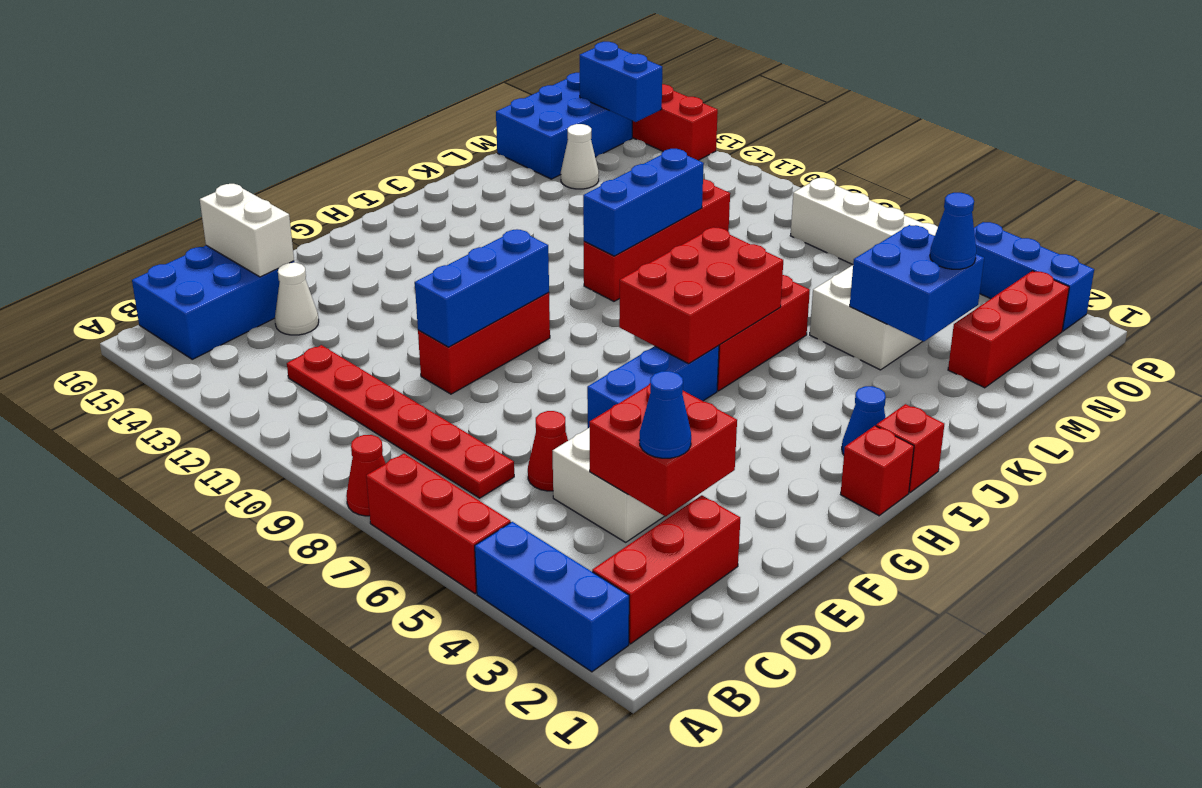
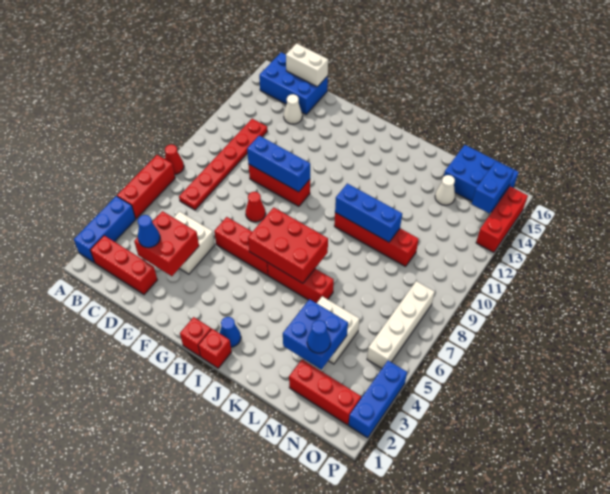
red 1x1 cone [528,411,568,491] -> red 1x1 cone moved to [246,192,266,222]
white 1x2 brick [200,184,294,277] -> white 1x2 brick turned to [286,43,328,87]
blue 1x3 brick [587,345,719,428] -> red 1x3 brick [214,217,268,275]

